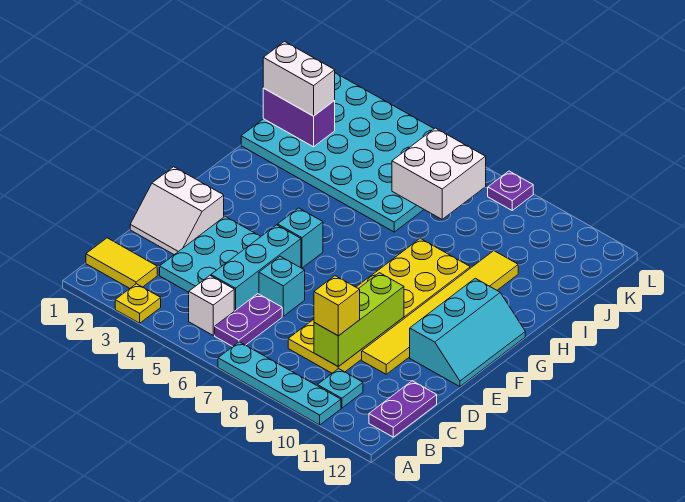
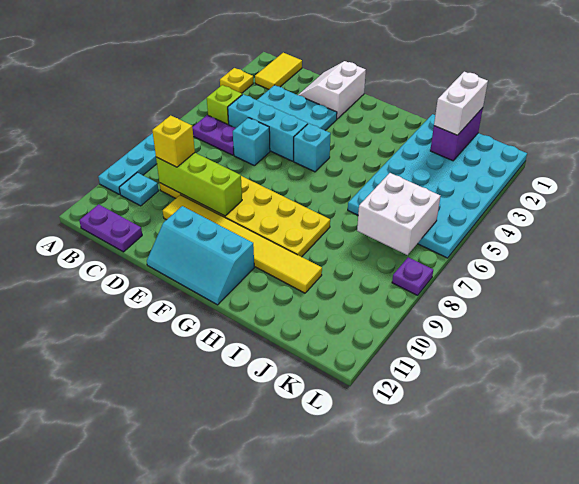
white 1x1 brick [189,276,234,335] -> lime 1x1 brick [207,85,242,125]

